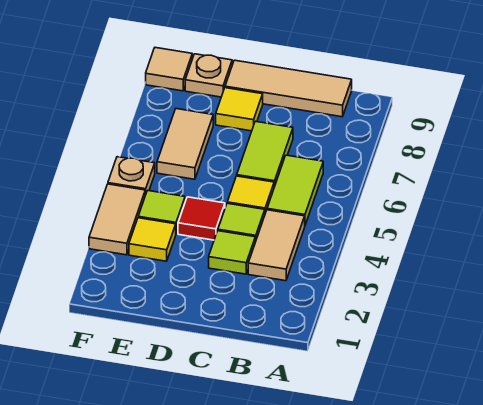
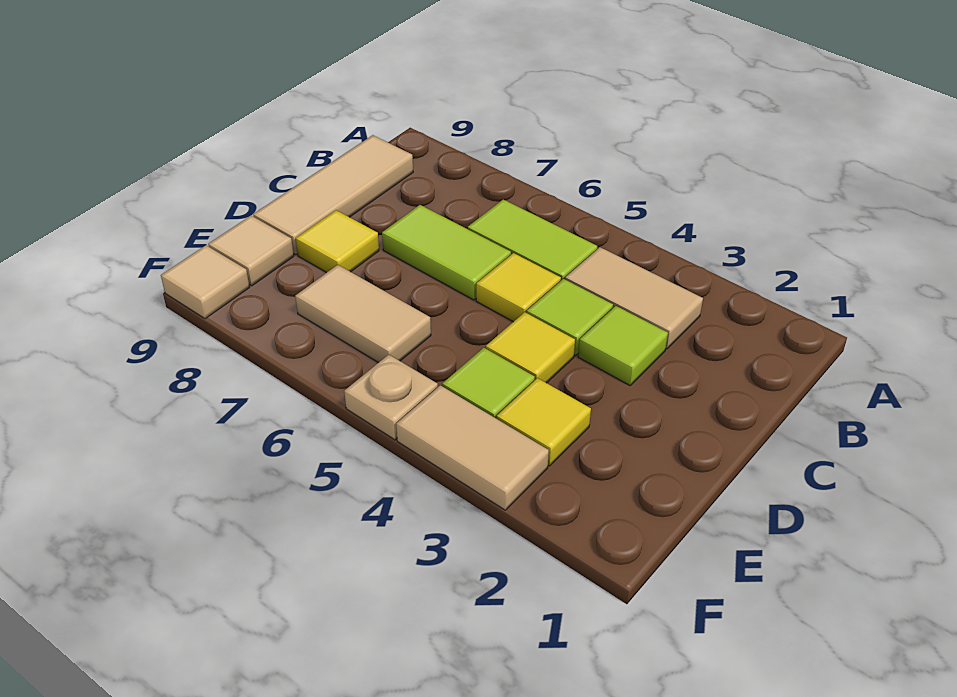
red 1x1 tile [178,197,225,240] -> yellow 1x1 tile [486,312,575,383]
tan 1x1 plate [185,54,232,97] -> tan 1x1 tile [208,216,294,286]

